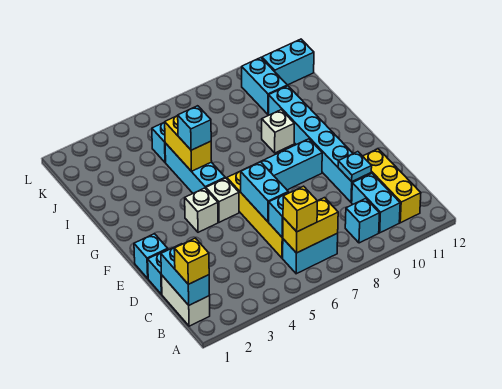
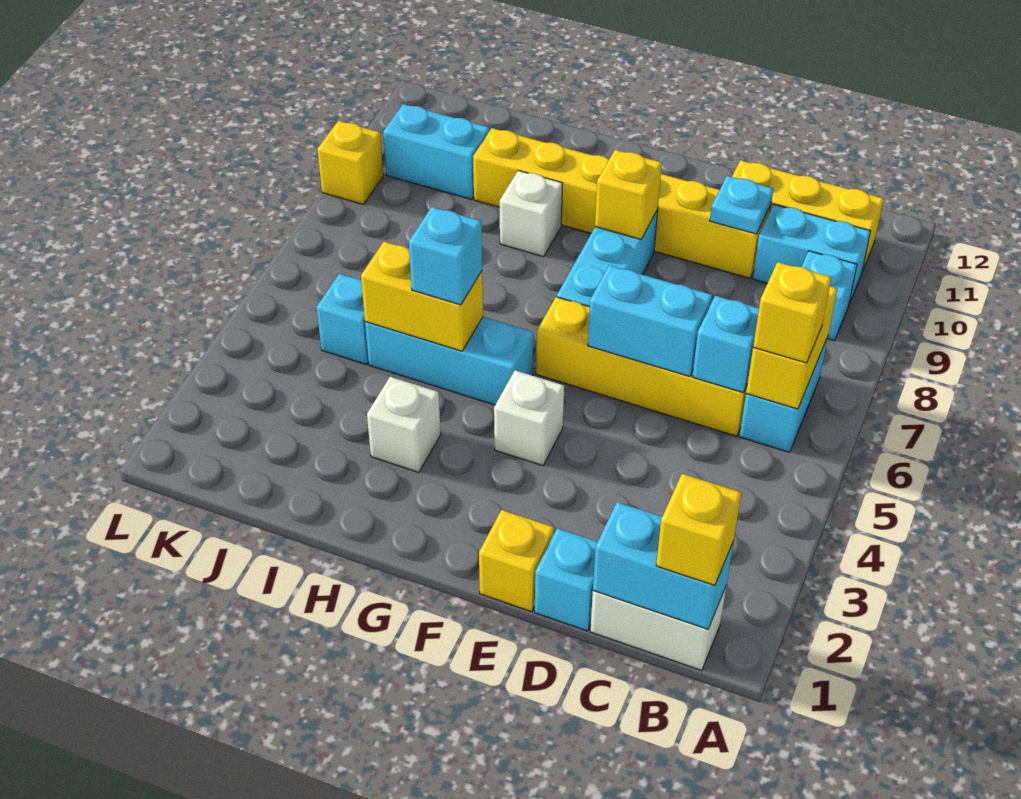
cyan 1x6 brick [269,86,371,203] -> yellow 1x6 brick [473,128,771,278]
cyan 1x1 brick [134,234,168,278] -> yellow 1x1 brick [479,510,554,612]
white 1x1 brick [206,178,239,222] -> white 1x1 brick moved to [367,377,441,472]
none -> yellow 1x1 brick [595,150,662,239]
cyan 1x2 brick [262,39,314,85] -> none
none -> yellow 1x1 brick [317,121,383,204]

